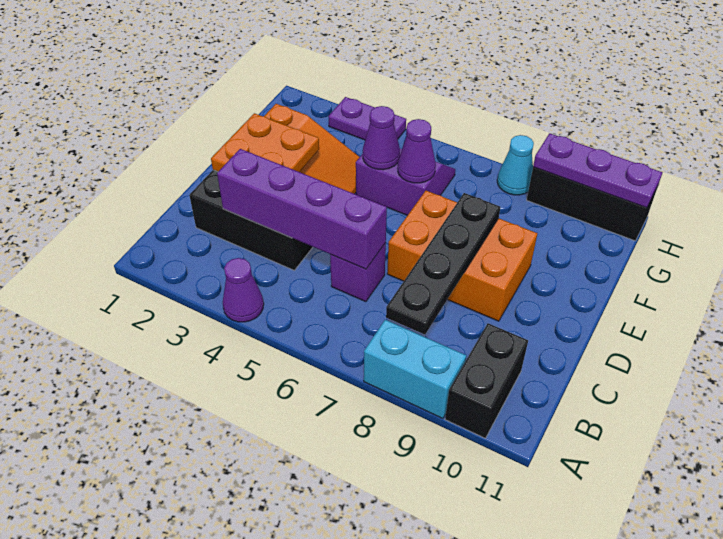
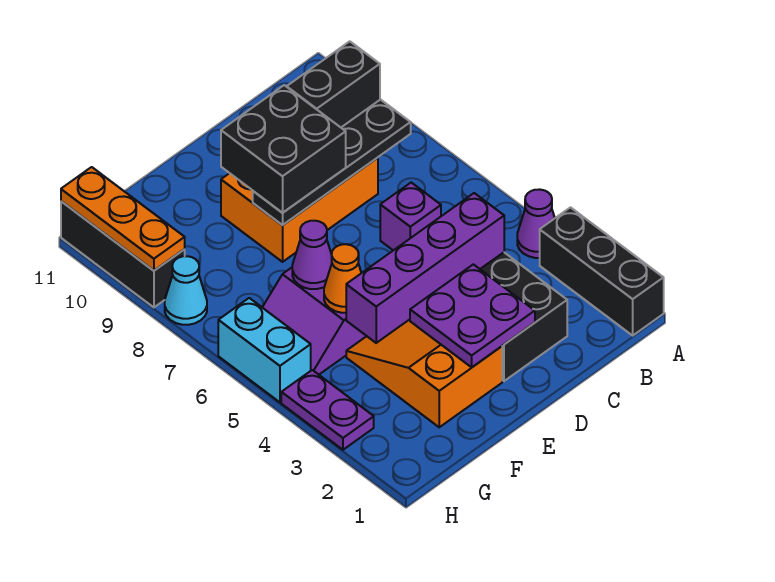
none -> black 1x3 brick [540,208,664,335]
cyan 1x2 brick [364,320,466,418] -> cyan 1x2 brick moved to [218,298,311,402]
purple 1x4 brick [217,149,387,269] -> purple 1x4 brick turned to [346,193,504,343]
orange 2x2 plate [211,113,319,172] -> purple 2x2 plate [410,264,535,367]
orange 2x3 brick [387,191,538,321] -> orange 2x3 brick turned to [221,158,378,262]
none -> black 2x2 brick [221,85,346,213]
purple 1x1 cone [363,106,400,170] -> orange 1x1 cone [324,244,361,313]
purple 1x3 plate [533,133,663,208] -> orange 1x3 plate [61,167,185,271]

